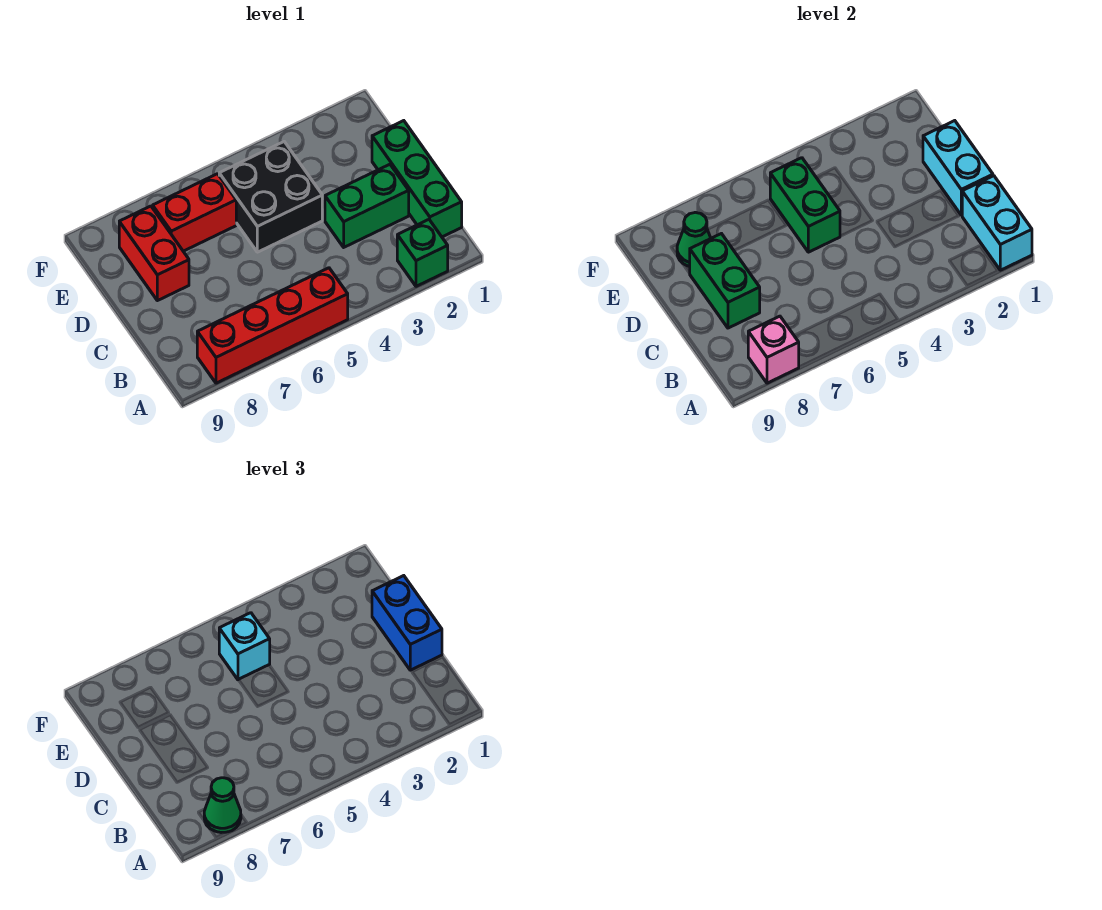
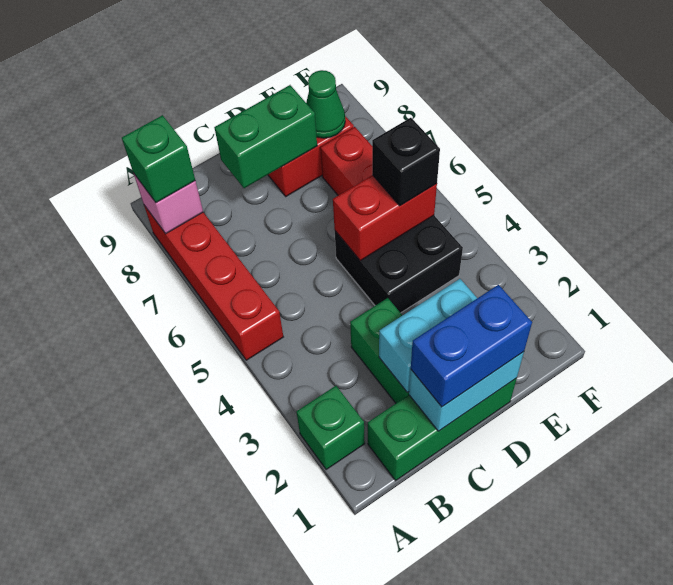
cyan 1x2 brick [962,176,1032,270] -> cyan 1x2 brick moved to [379,279,477,393]
green 1x1 cone [204,778,241,833] -> green 1x1 brick [122,115,195,203]
green 1x2 brick [770,158,840,252] -> red 1x2 brick [333,175,437,261]
cyan 1x1 brick [219,613,270,680] -> black 1x1 brick [372,118,440,206]

